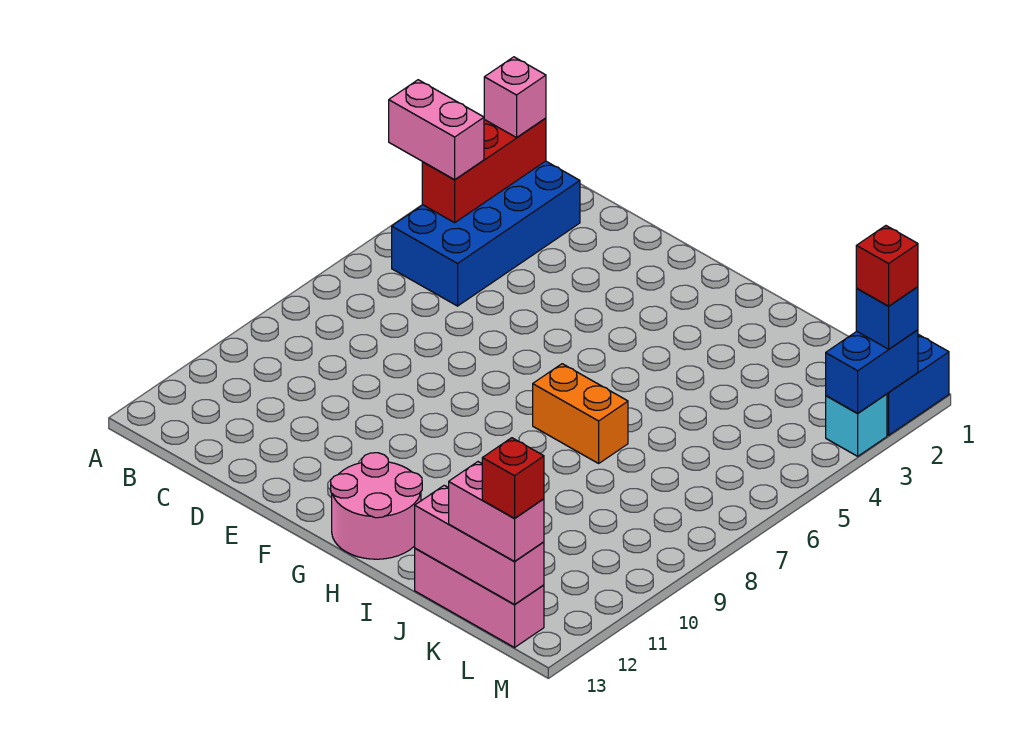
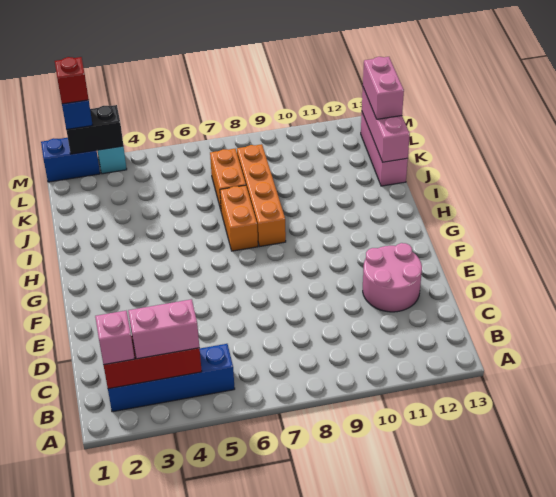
pink 1x2 brick [389,80,484,180] -> pink 1x2 brick turned to [128,299,199,359]
blue 2x4 brick [392,161,580,306] -> blue 1x4 brick [108,344,235,412]
pink 2x2 round brick [331,453,422,559] -> pink 2x2 round brick moved to [363,243,422,312]
none -> orange 1x4 brick [237,144,286,246]
none -> orange 1x2 brick [210,149,246,209]
red 1x1 brick [482,438,544,519] -> none
blue 1x2 brick [826,330,918,413] -> black 1x2 brick [66,105,123,154]

